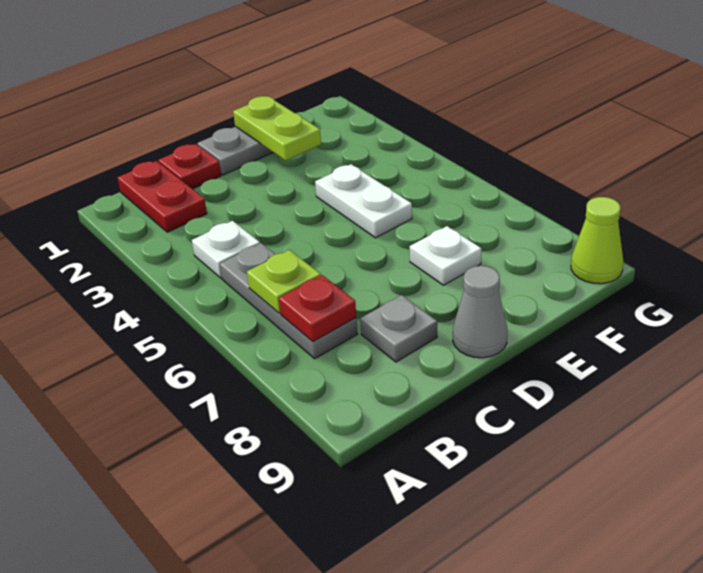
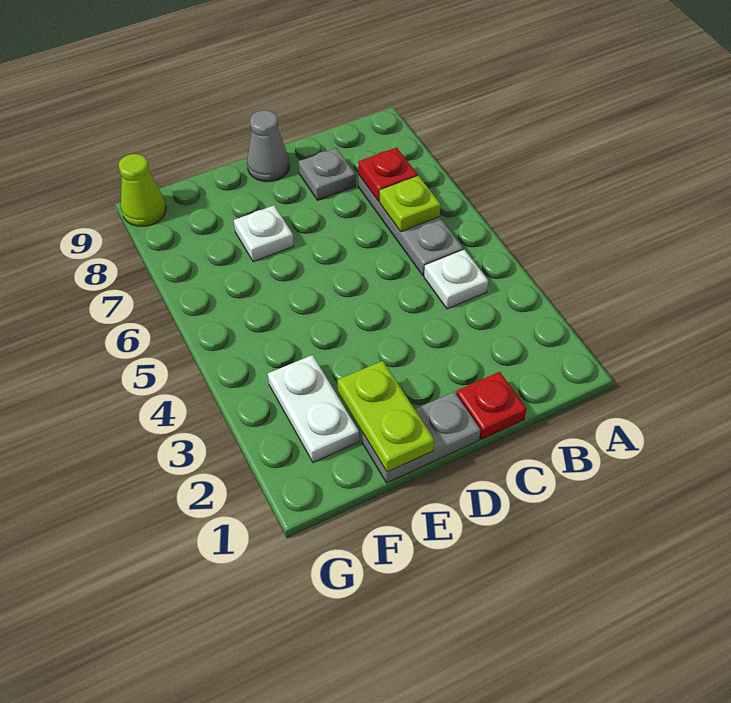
red 1x2 plate [118,161,207,232] -> none
white 1x2 plate [315,164,412,238] -> white 1x2 plate moved to [268,355,359,462]

